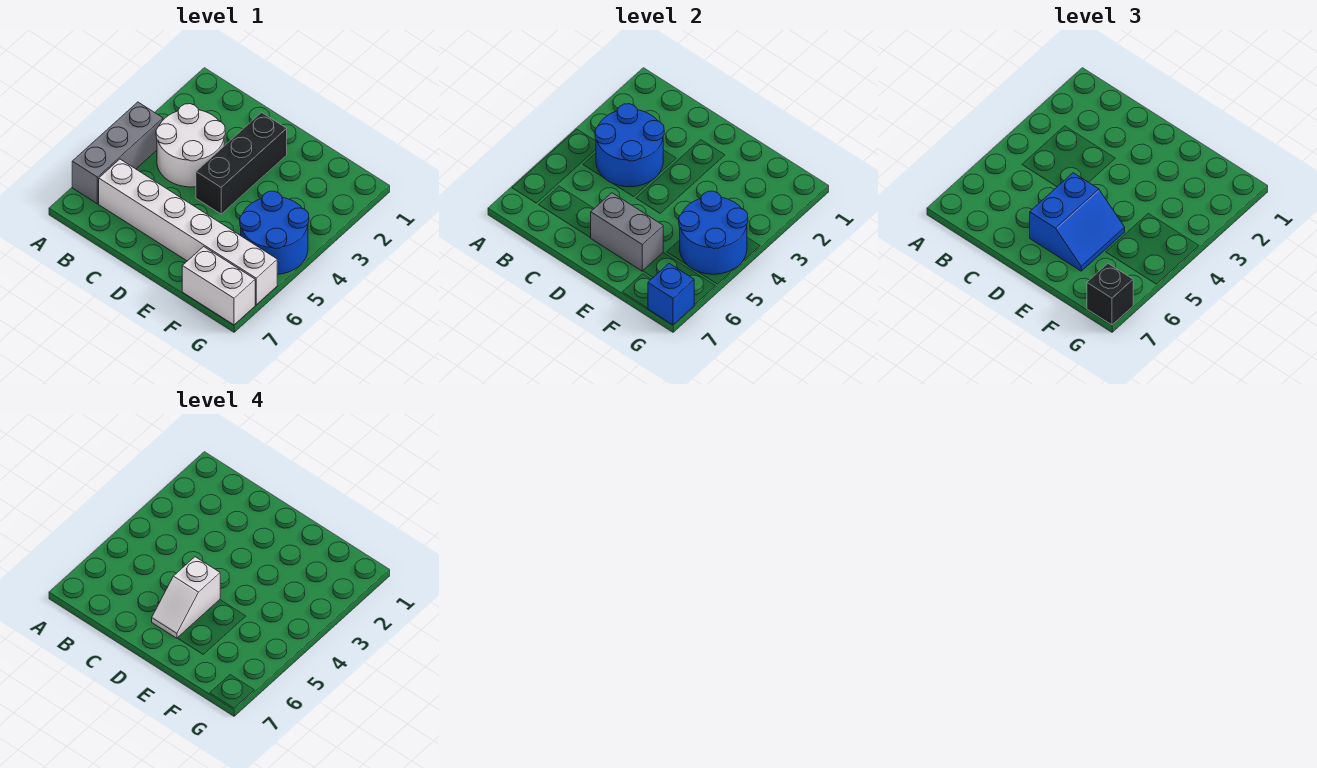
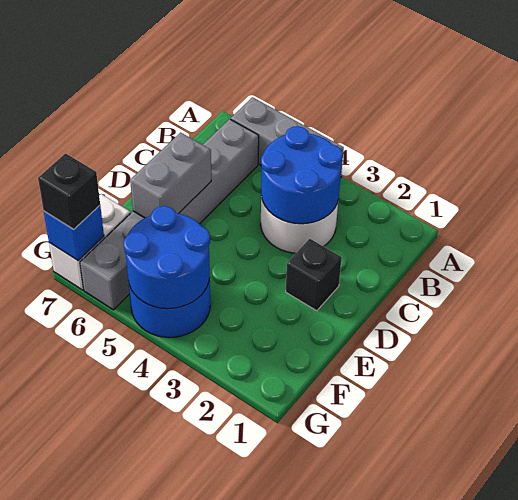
white 1x6 brick [99,159,277,305] -> grey 1x6 brick [80,119,259,310]
black 1x3 brick [196,112,287,214] -> black 1x1 brick [286,239,342,311]
blue 2x2 slope [1030,173,1125,271] -> none
white 1x2 slope [152,557,220,638] -> none

